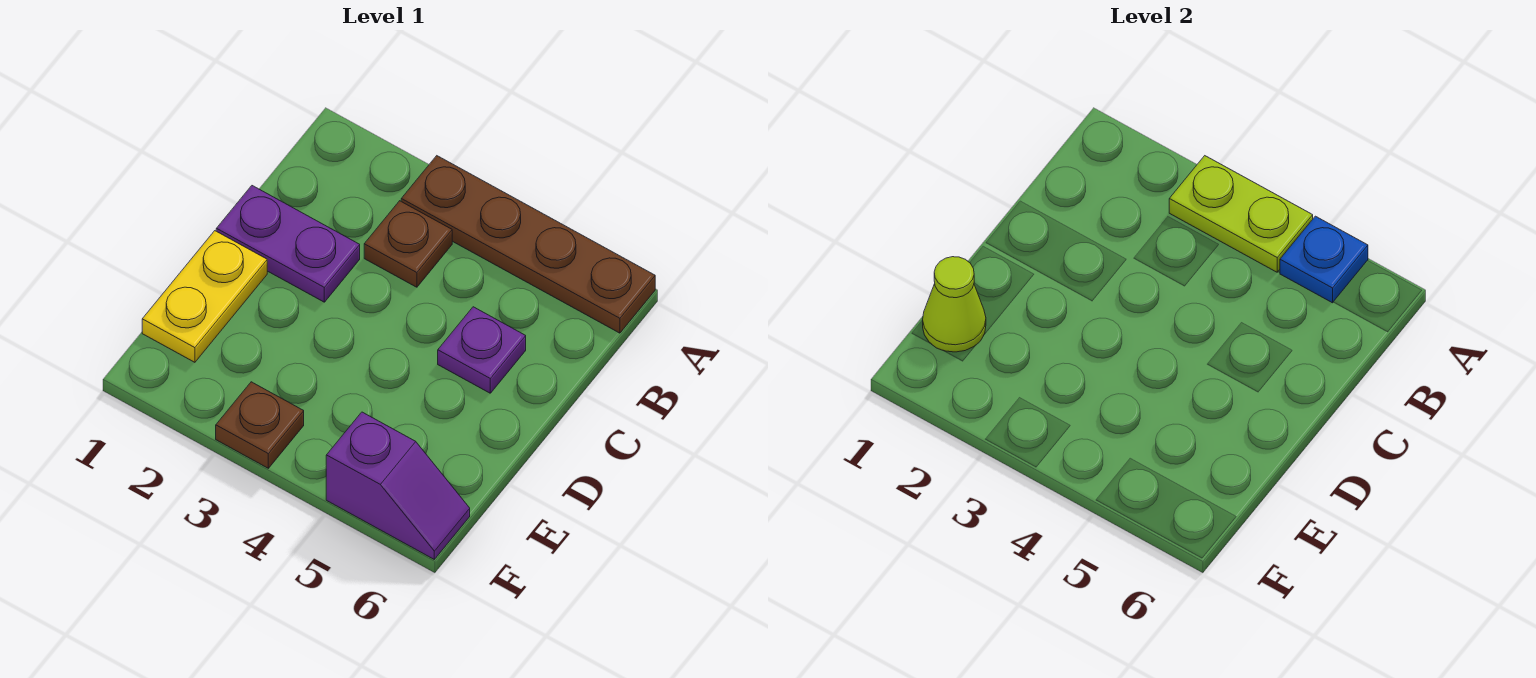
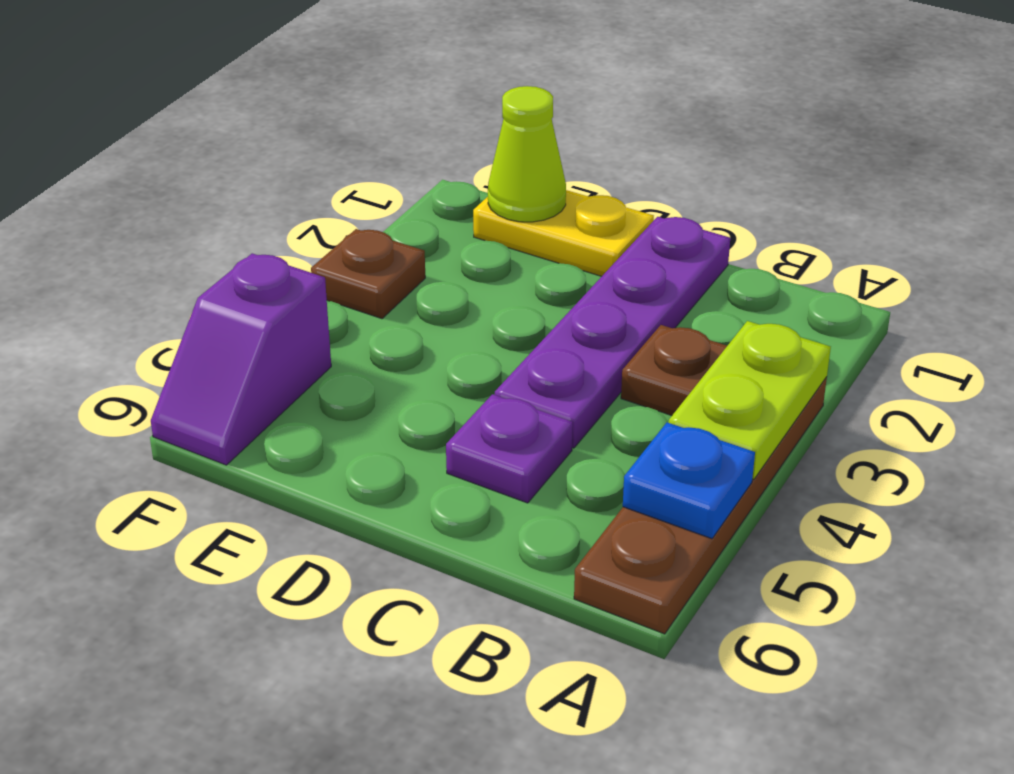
purple 1x2 plate [216,186,360,302] -> purple 1x4 plate [495,217,730,448]

